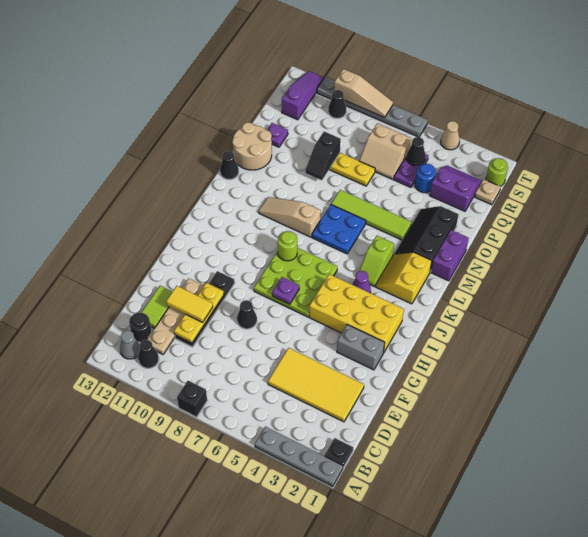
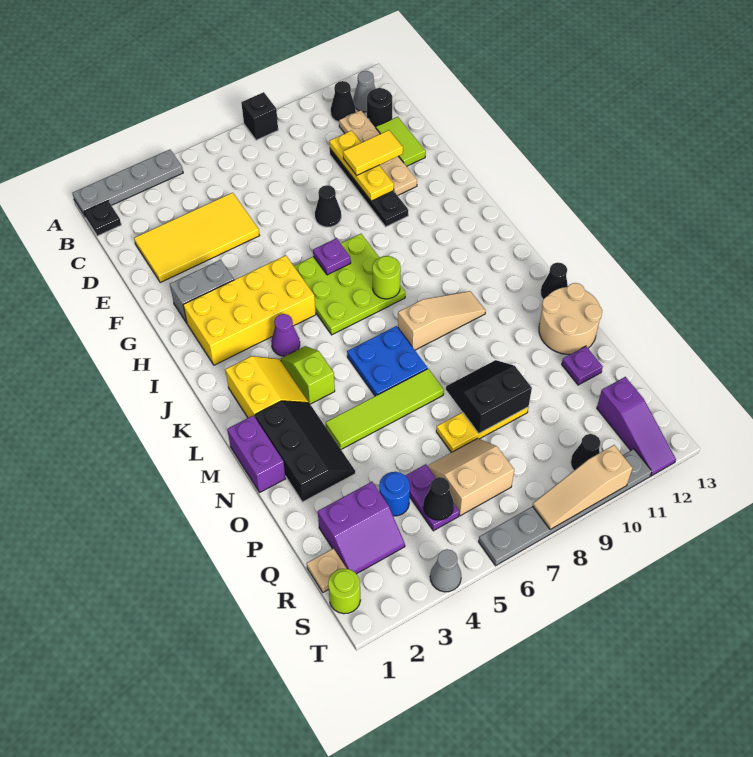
black 1x2 slope [305,132,341,180] -> black 2x2 slope [446,360,532,433]
tan 1x1 cone [441,121,460,150] -> grey 1x1 cone [430,549,461,592]

